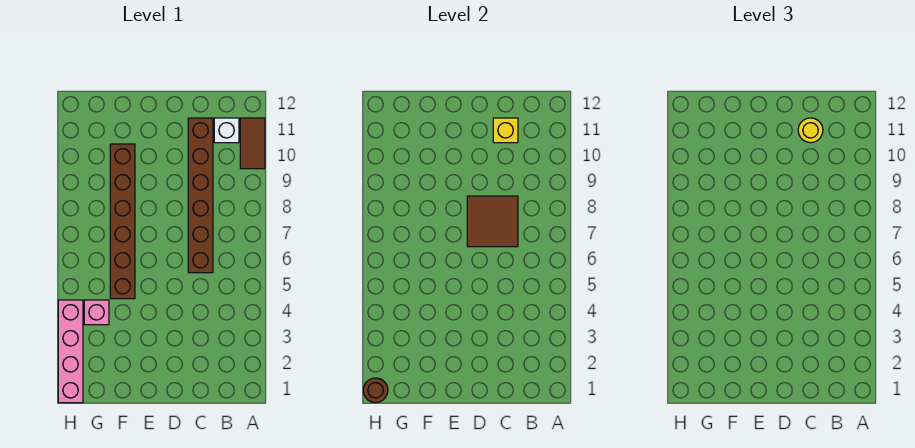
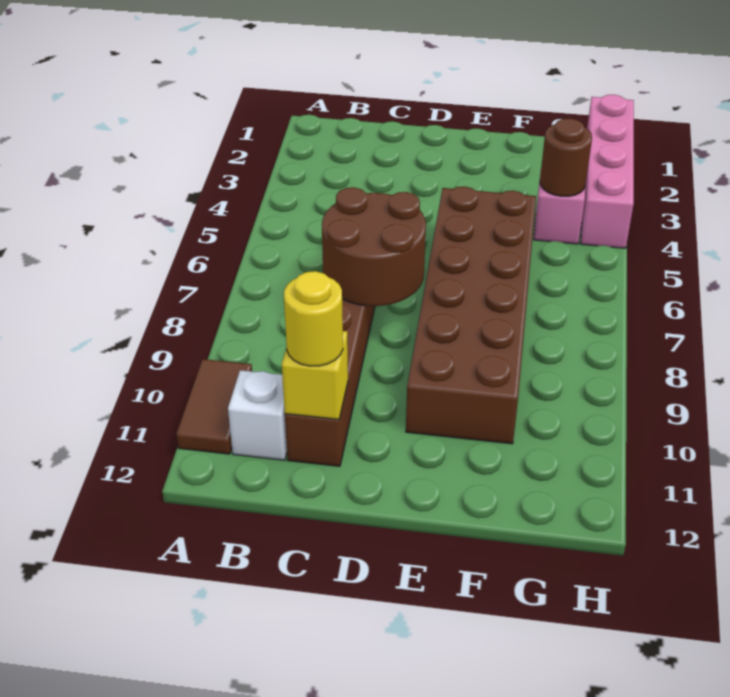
brown 2x2 tile [467,196,518,247] -> brown 2x2 round brick [322,187,426,306]
brown 1x6 brick [110,144,135,299] -> brown 2x6 brick [406,187,536,444]
brown 1x1 round brick [363,378,388,403] -> brown 1x1 round brick moved to [540,118,592,196]

